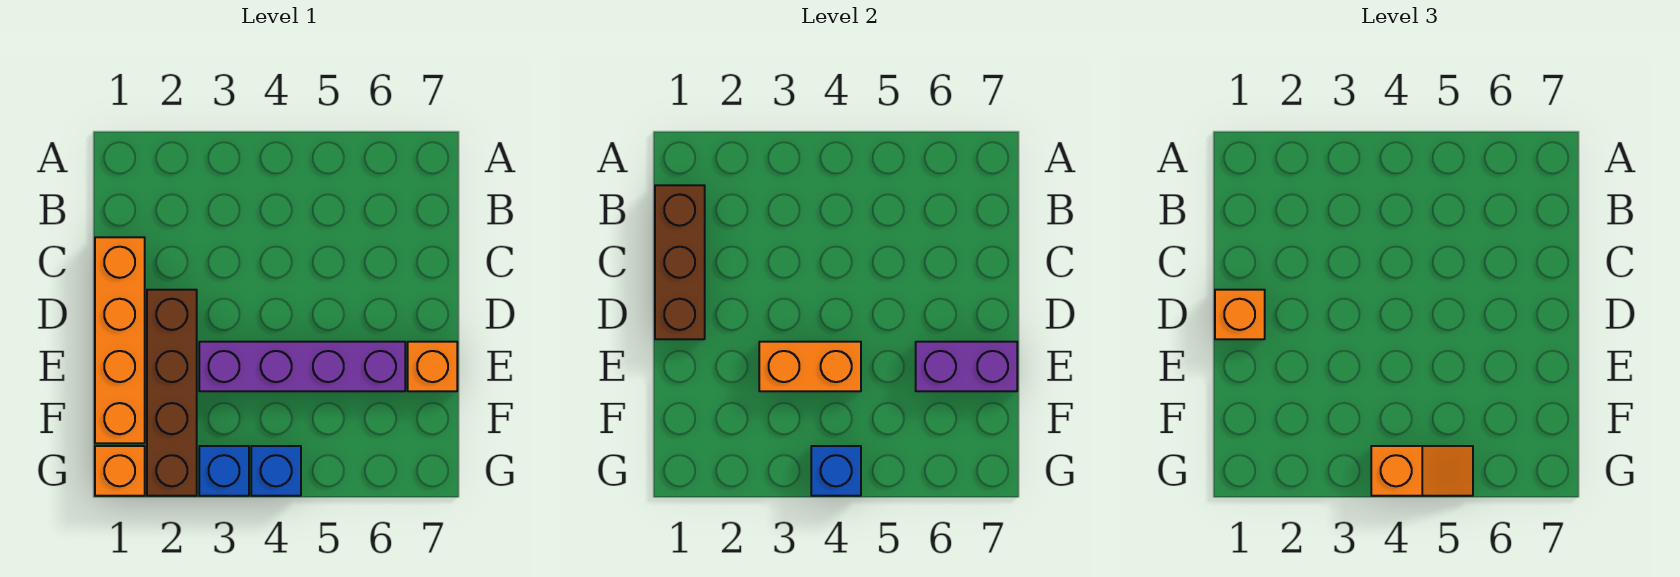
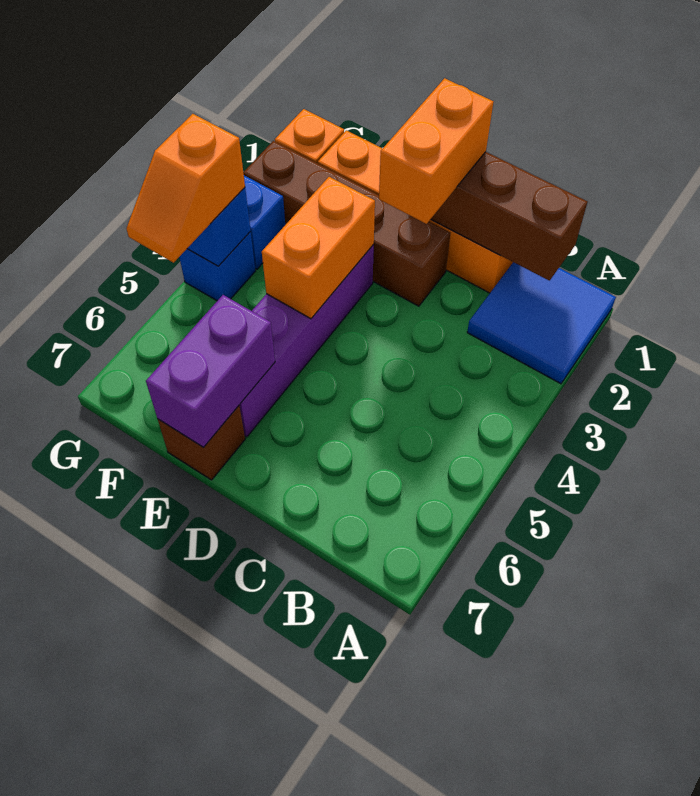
none -> blue 2x2 tile [467,262,616,384]
orange 1x1 brick [1215,290,1265,339] -> orange 1x2 brick [379,78,493,224]
orange 1x1 brick [408,342,457,391] -> brown 1x1 brick [158,406,245,480]

